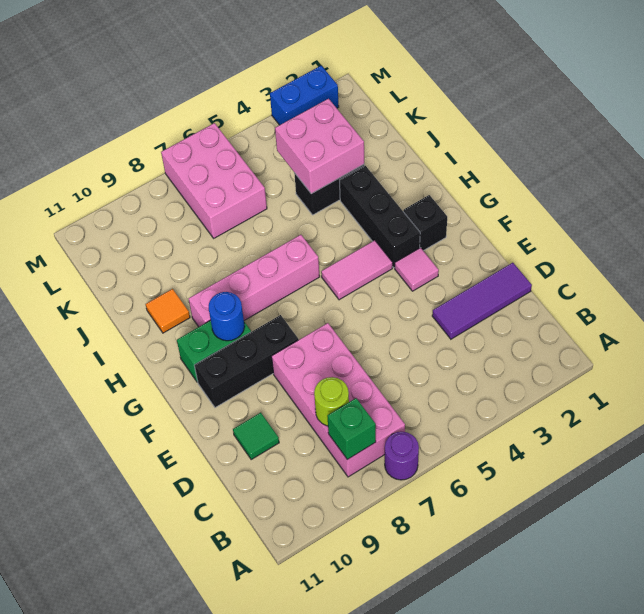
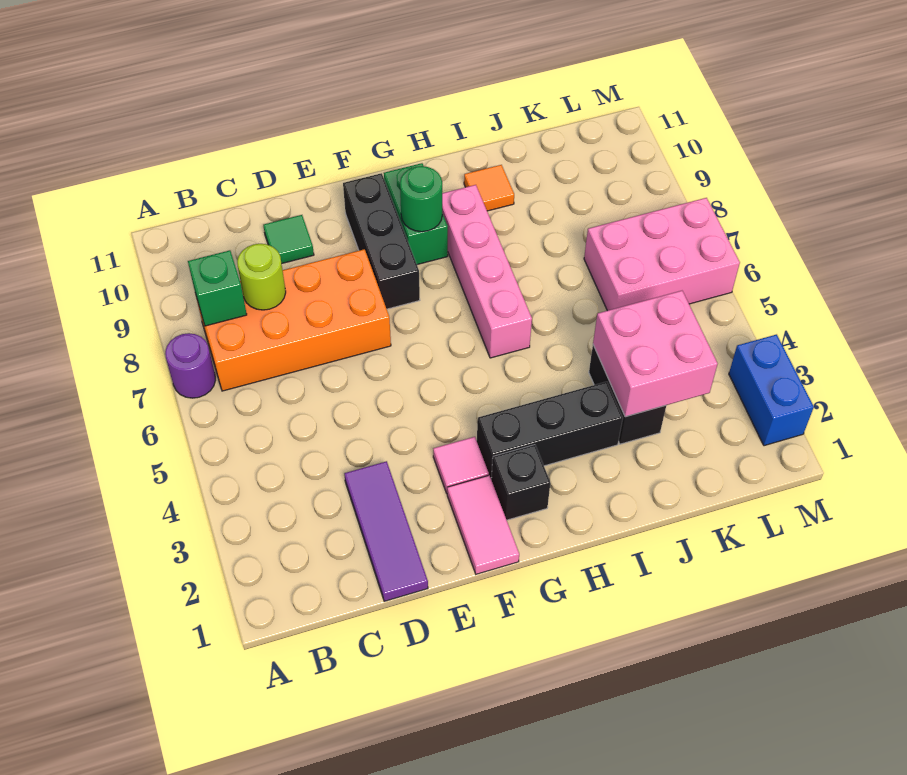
pink 2x4 brick [272,323,405,477] -> orange 2x4 brick [197,249,391,391]
pink 1x2 tile [321,240,393,300] -> pink 1x2 tile moved to [447,476,519,574]
blue 1x1 round brick [209,292,245,341] -> green 1x1 round brick [400,166,442,232]

